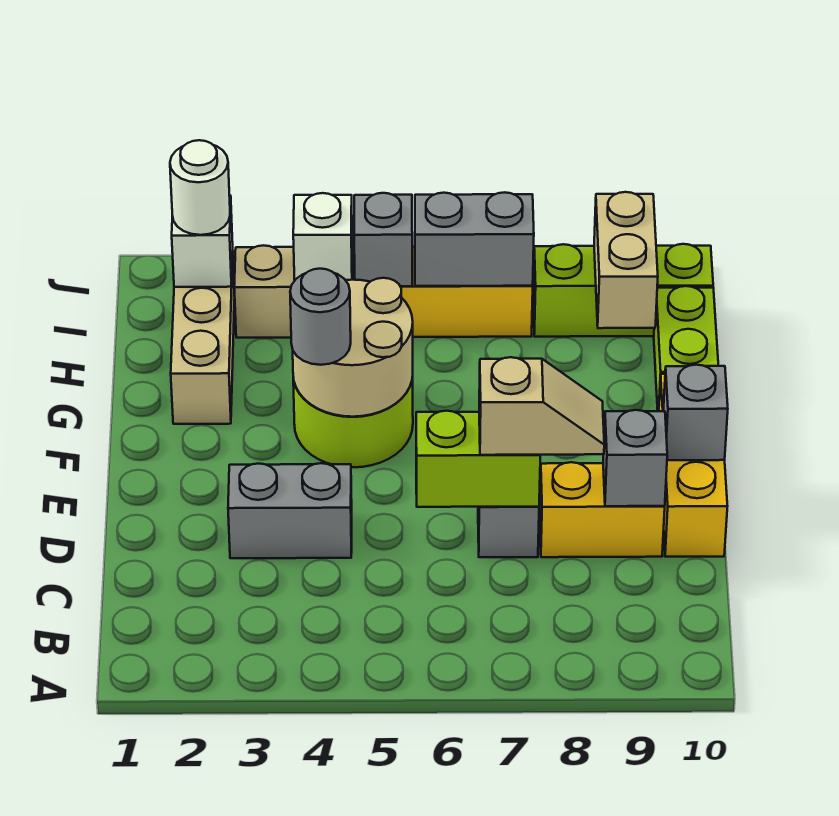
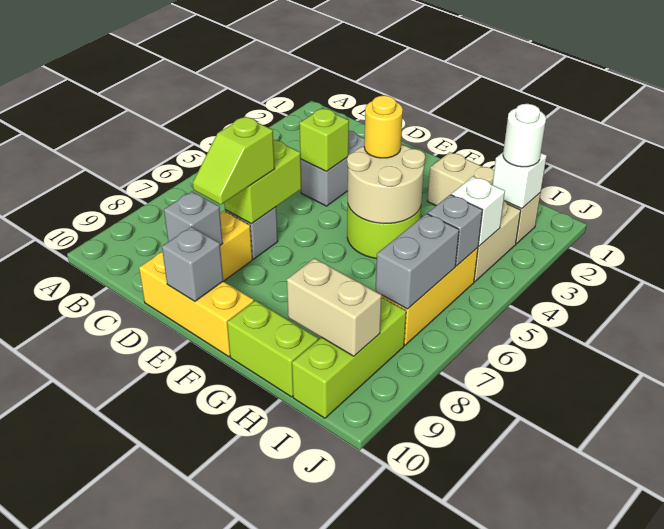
none -> lime 1x1 brick [299,108,349,172]
tan 1x2 slope [479,357,604,455] -> lime 1x2 slope [193,117,275,205]
grey 1x1 round brick [290,269,351,365] -> yellow 1x1 round brick [364,96,403,158]

